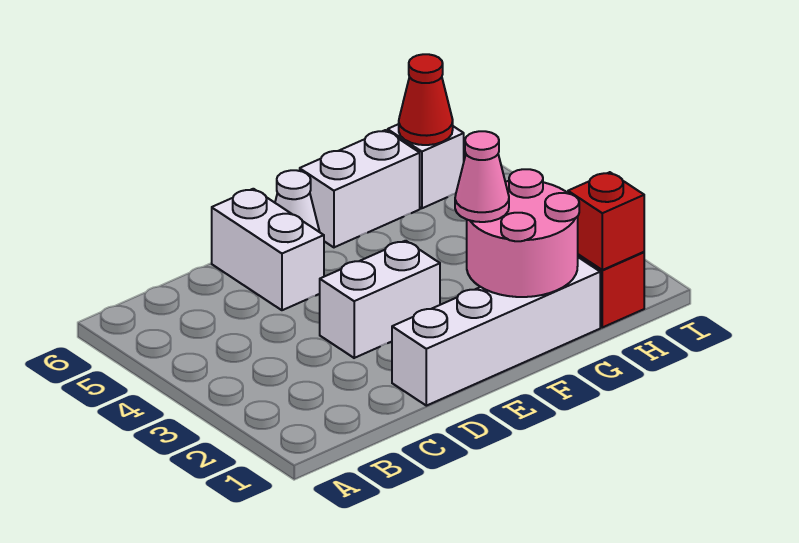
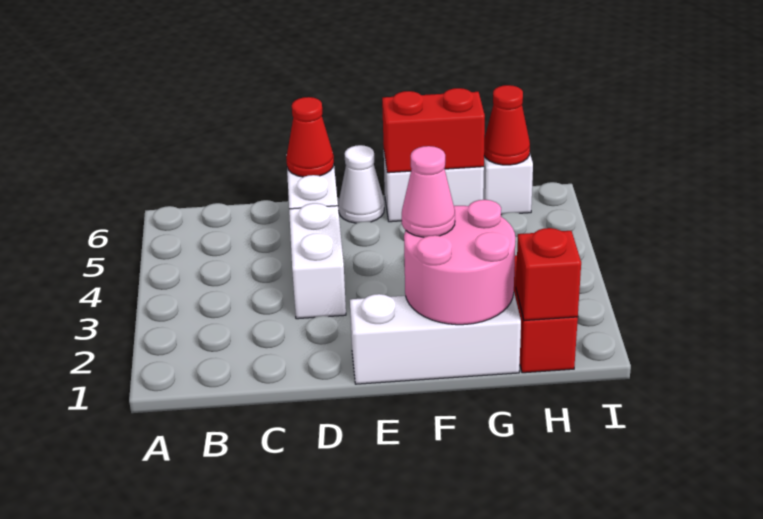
white 1x4 brick [392,257,600,406] -> white 1x3 brick [350,293,521,384]
white 1x2 brick [320,241,440,358] -> white 1x2 brick turned to [289,203,346,319]
none -> red 1x1 cone [286,97,334,177]
none -> red 1x2 brick [382,88,485,173]

